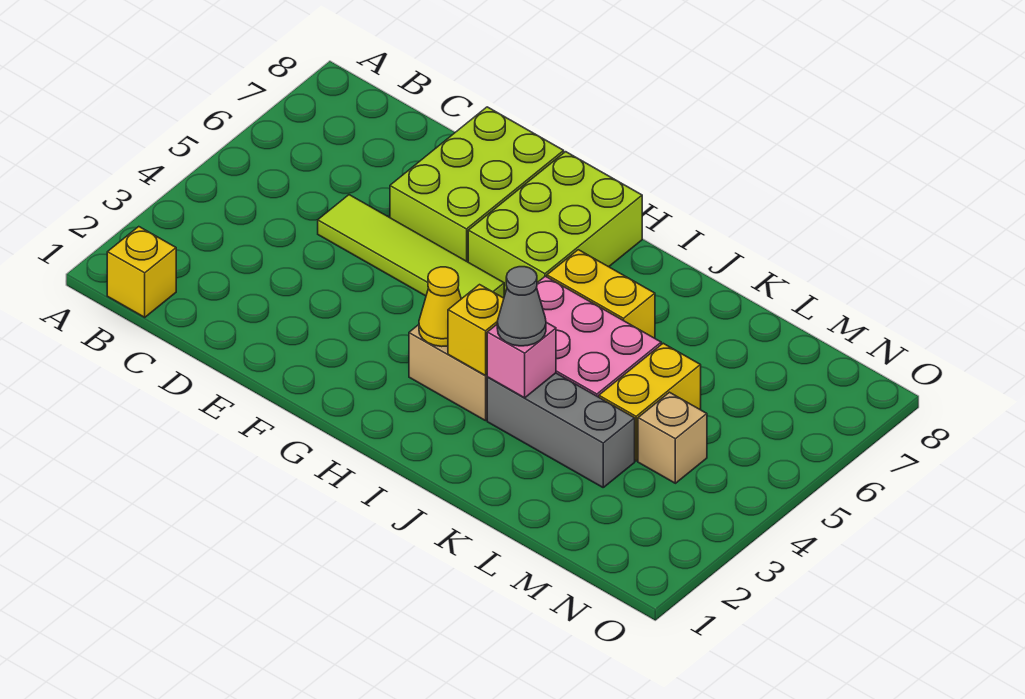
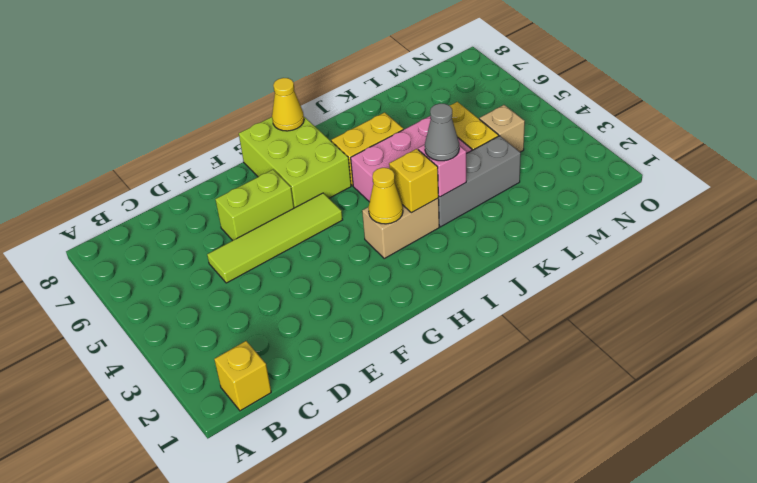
lime 2x3 brick [390,107,564,262] -> lime 1x2 brick [215,170,294,241]
none -> yellow 1x1 cone [272,78,304,131]

